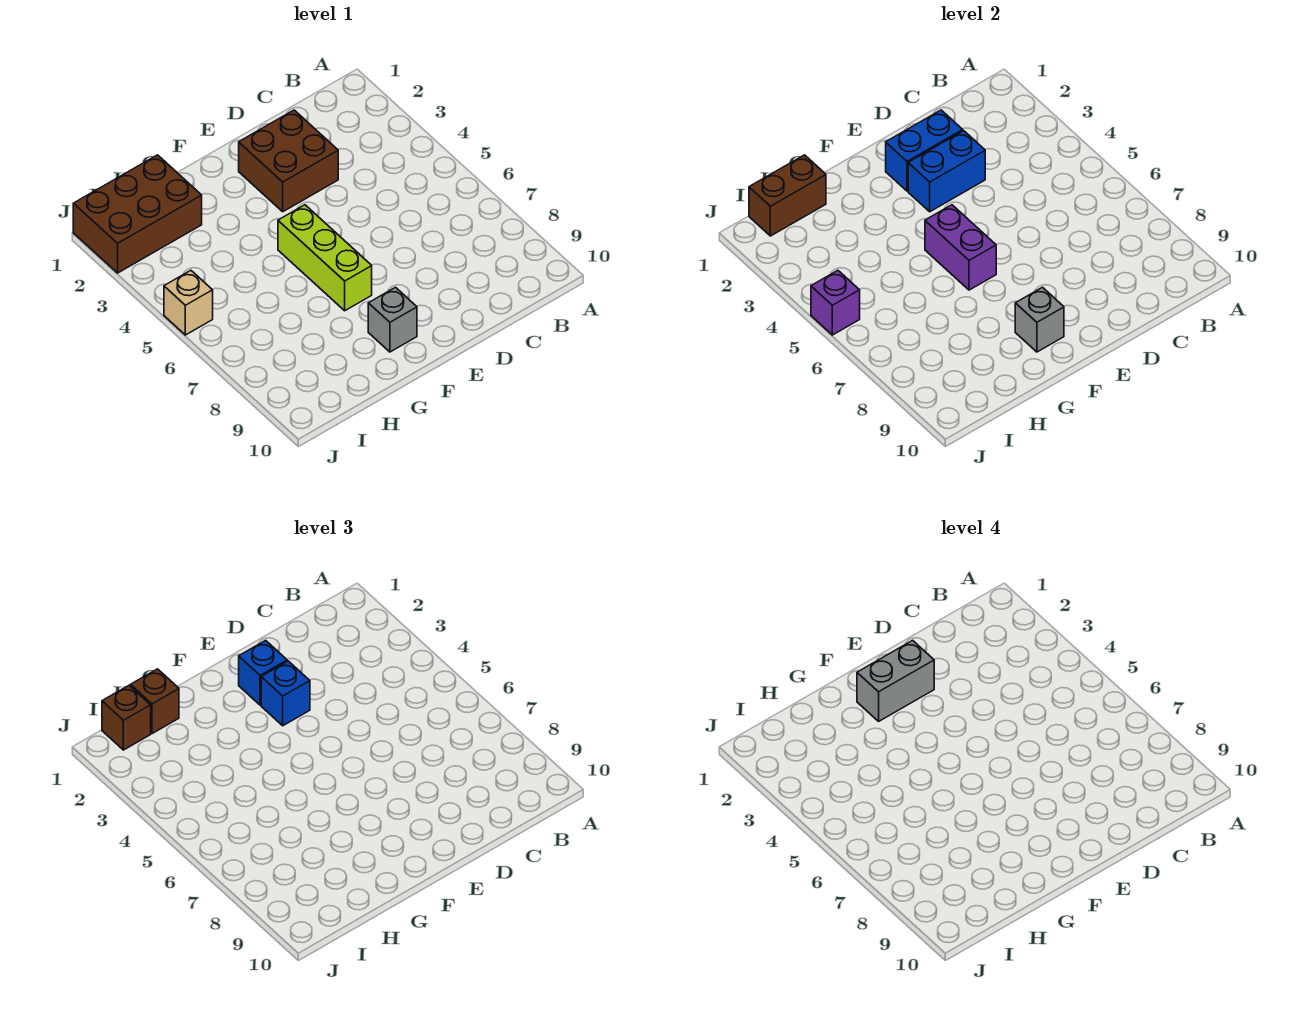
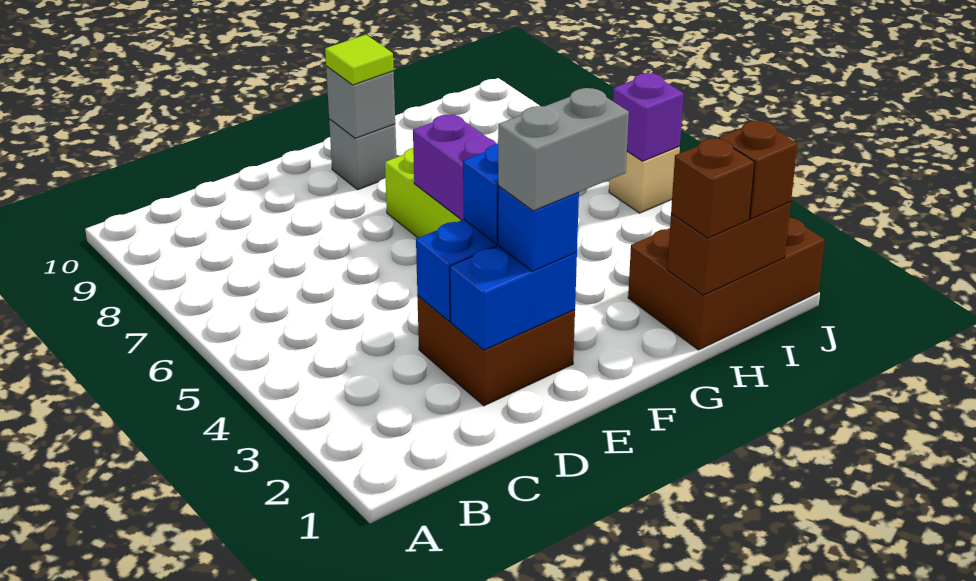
none -> lime 1x1 tile [325,35,394,85]

